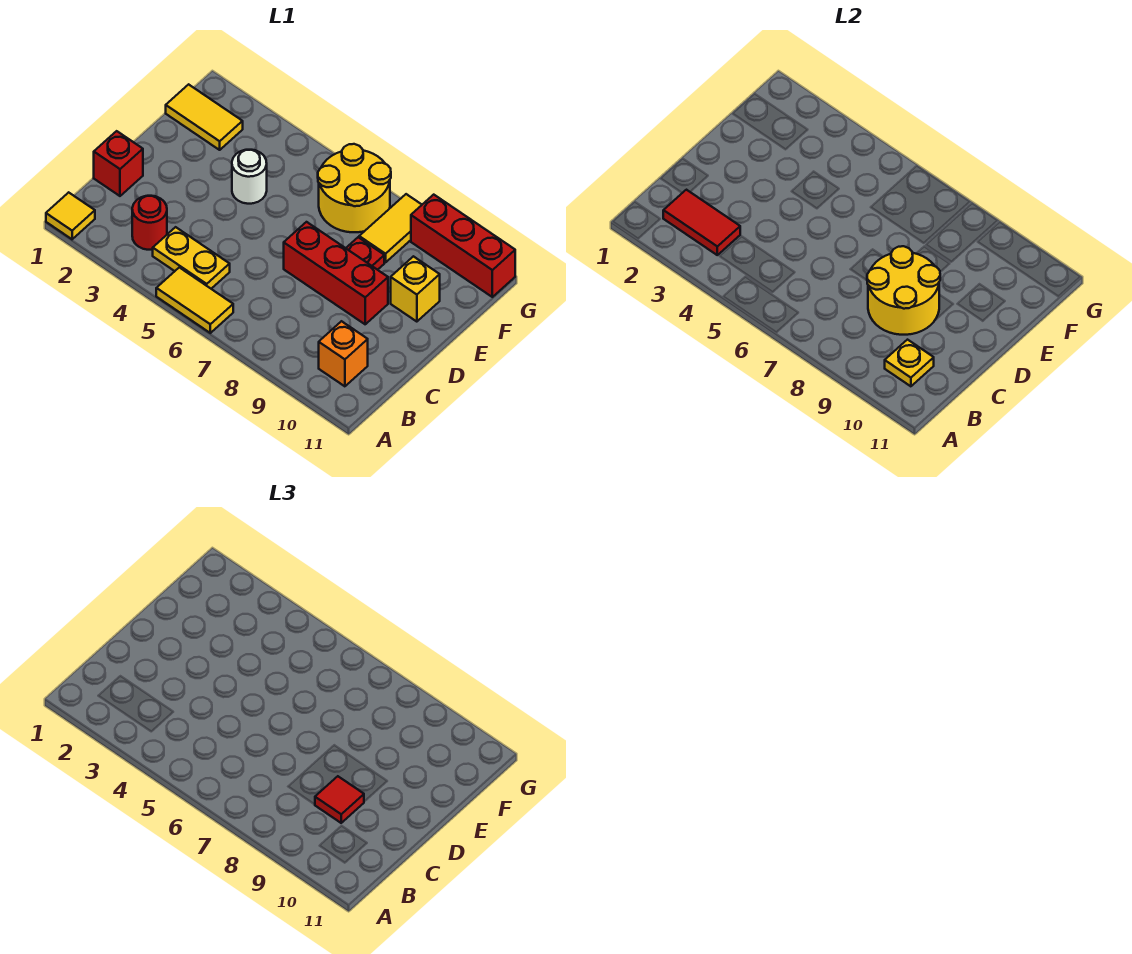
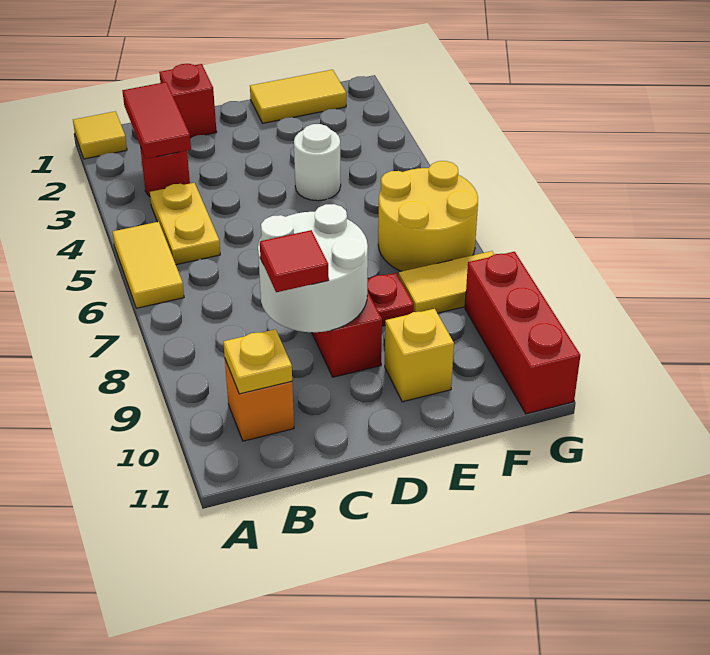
yellow 2x2 round brick [867,246,940,335] -> white 2x2 round brick [258,204,368,332]
yellow 1x2 tile [166,84,243,150] -> yellow 1x2 tile turned to [250,70,346,123]

